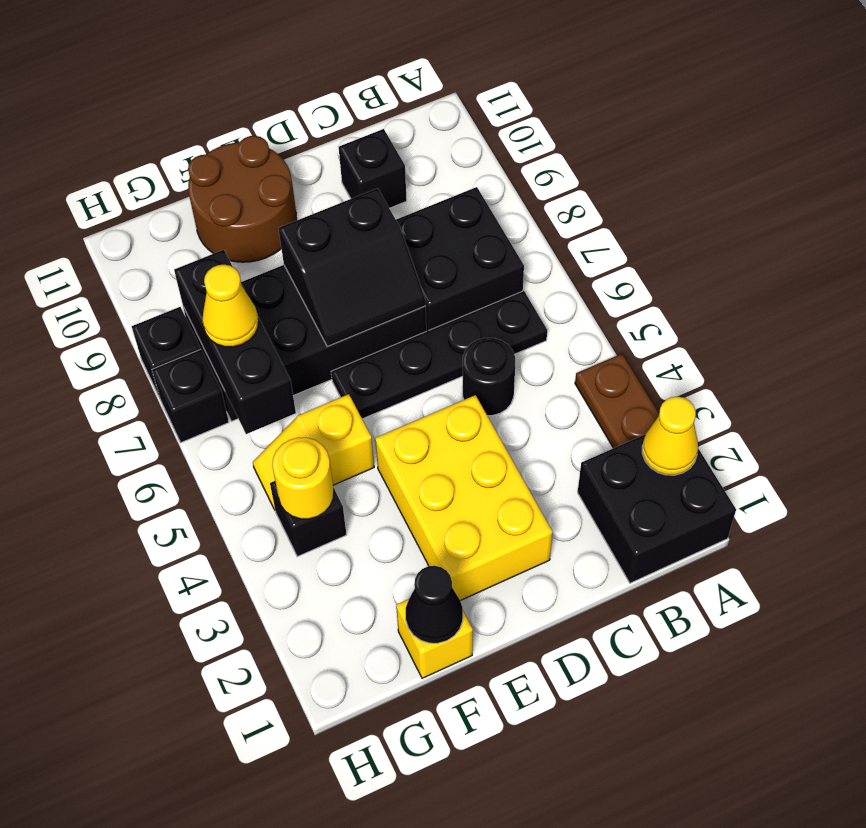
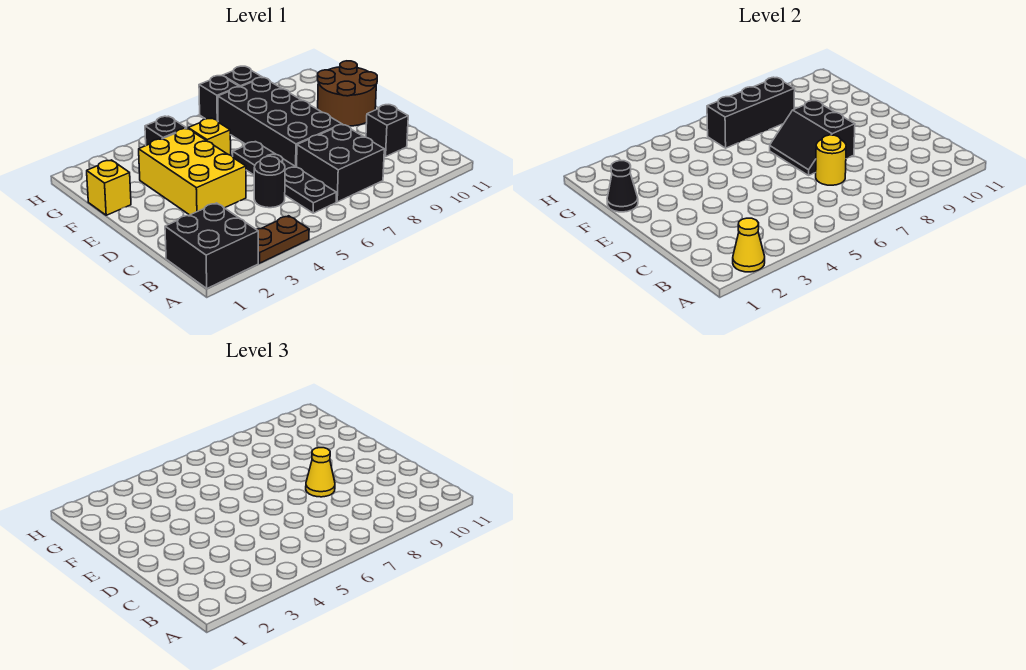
yellow 2x3 brick [375,395,553,601] -> yellow 2x3 brick turned to [139,128,246,215]
yellow 1x1 round brick [272,437,334,519] -> yellow 1x1 round brick moved to [816,135,846,185]
yellow 1x1 cone [202,265,259,347] -> yellow 1x1 cone moved to [306,448,335,497]

